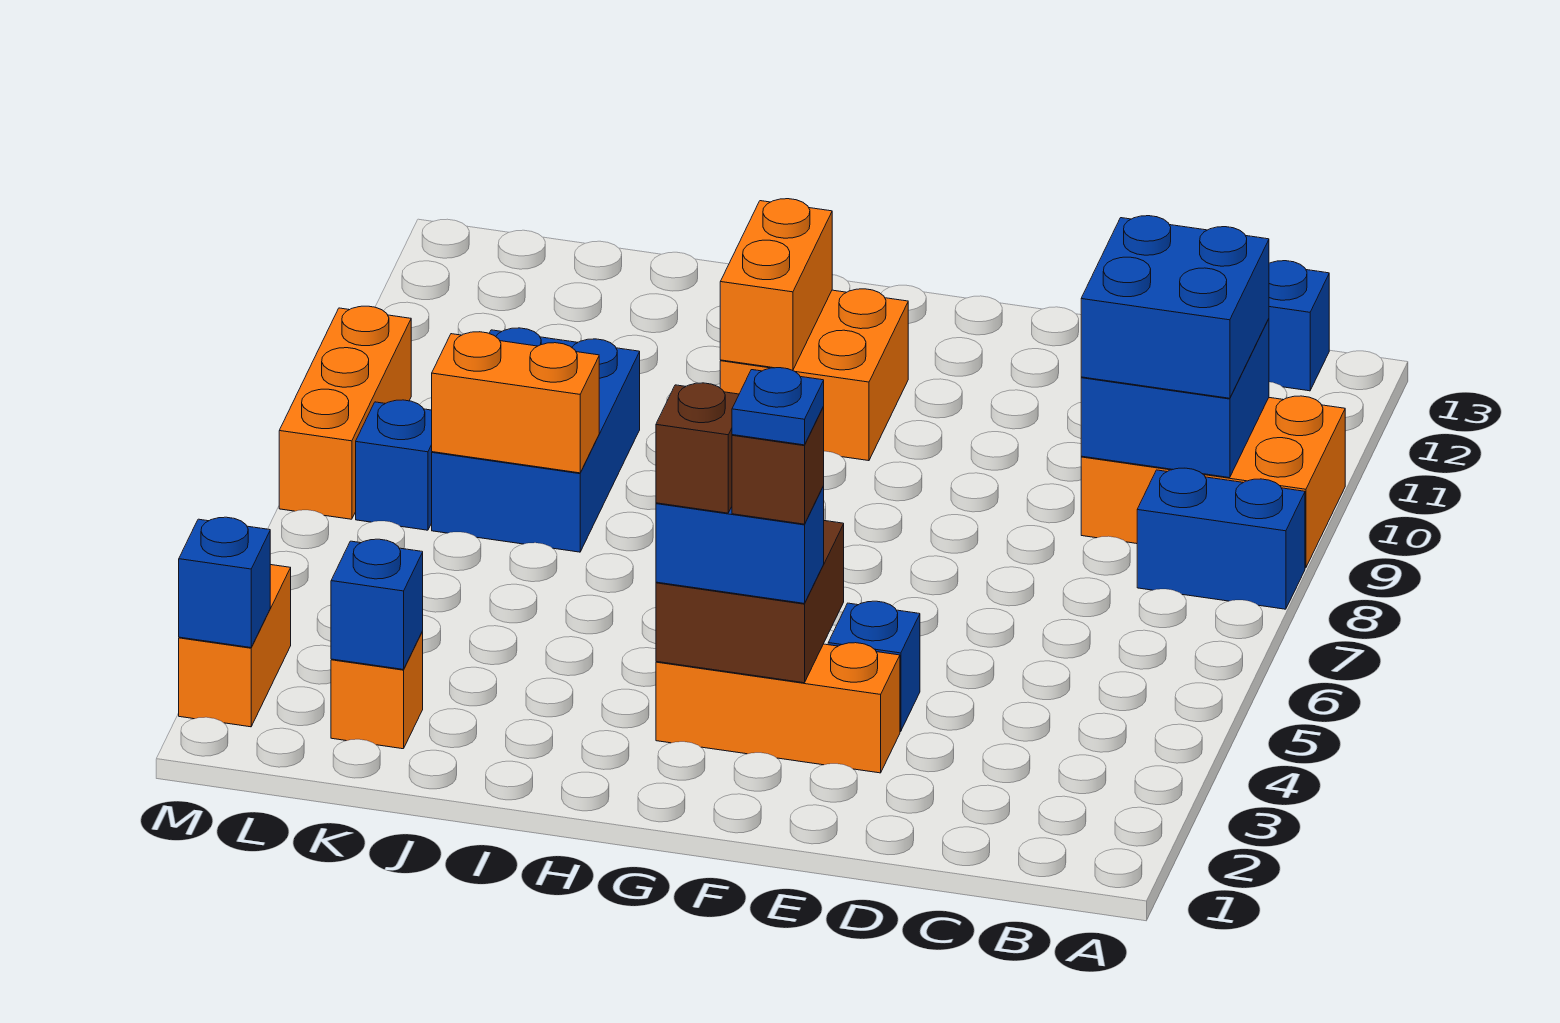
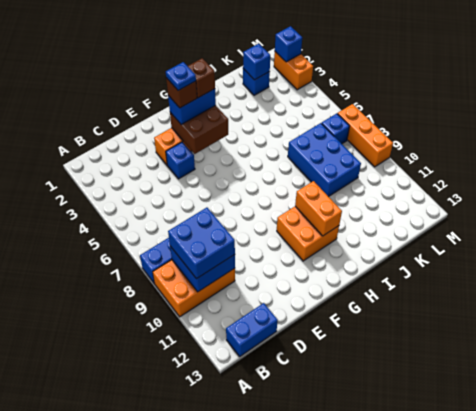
orange 1x2 brick [432,332,599,473] -> none
orange 1x1 brick [331,632,423,749] -> blue 1x1 brick [243,69,270,95]

